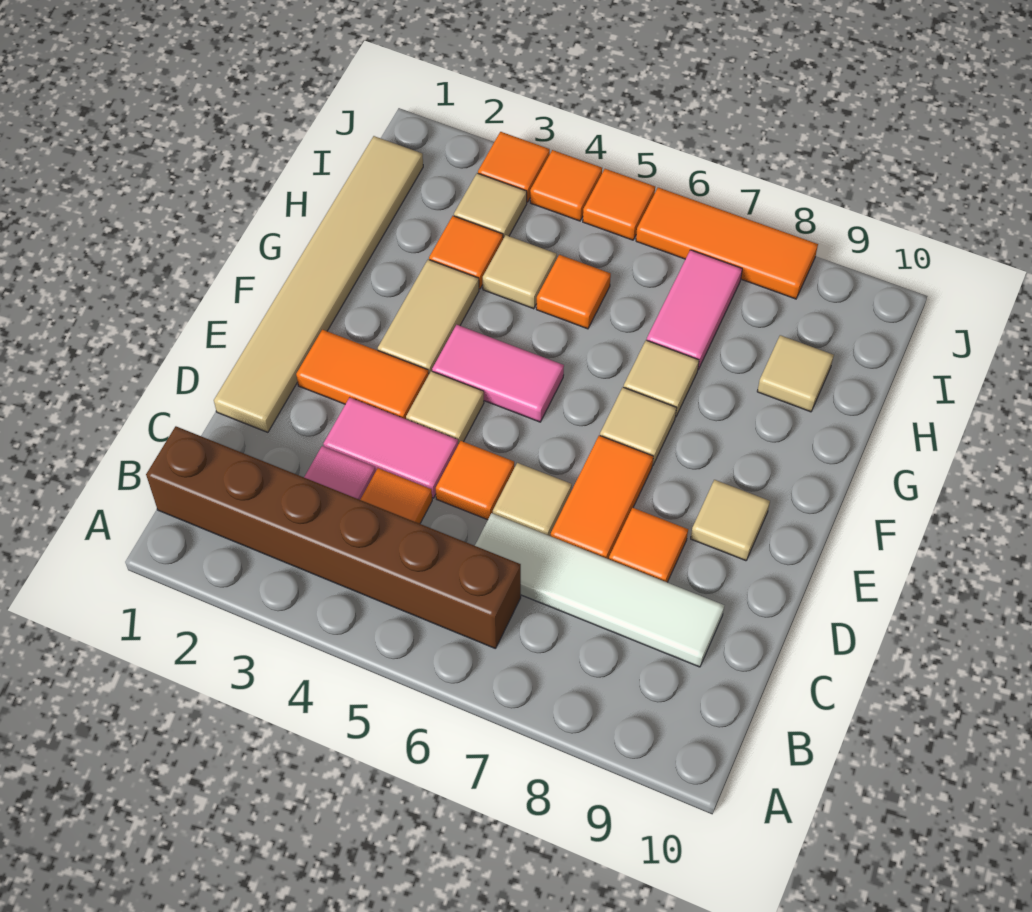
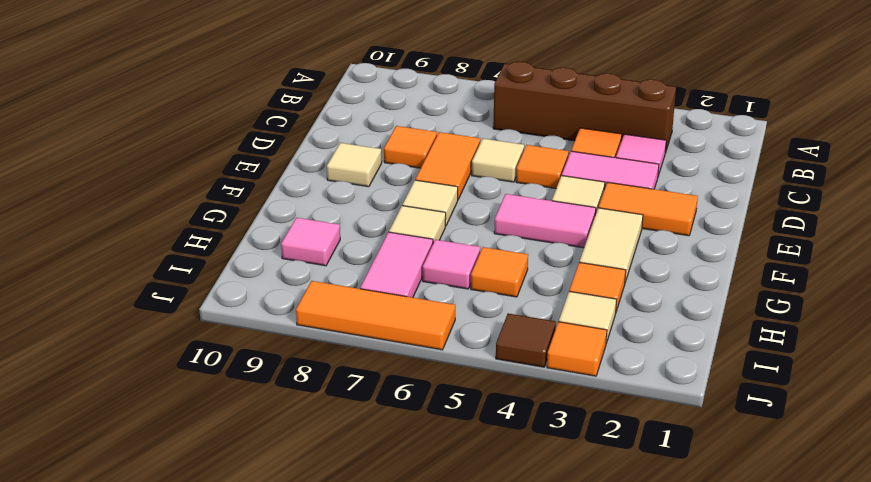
brown 1x6 brick [146,426,521,649] -> brown 1x4 brick [493,62,676,153]
white 1x4 tile [475,513,725,667] -> none
tan 1x6 tile [214,136,423,432] -> none
tan 1x1 tile [483,235,557,309] -> none
none -> pink 1x1 tile [423,240,480,289]
tan 1x1 tile [757,335,834,412] -> pink 1x1 tile [281,218,340,266]
orange 1x1 tile [530,150,602,221] -> brown 1x1 tile [496,313,556,367]
orange 1x1 tile [583,169,655,240] -> none

